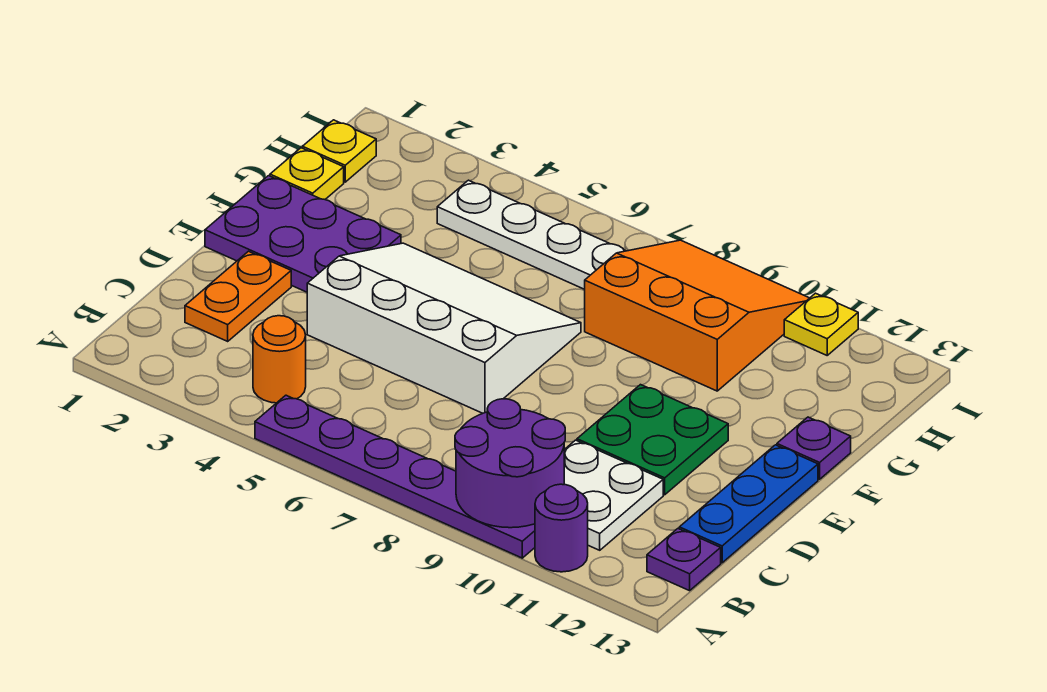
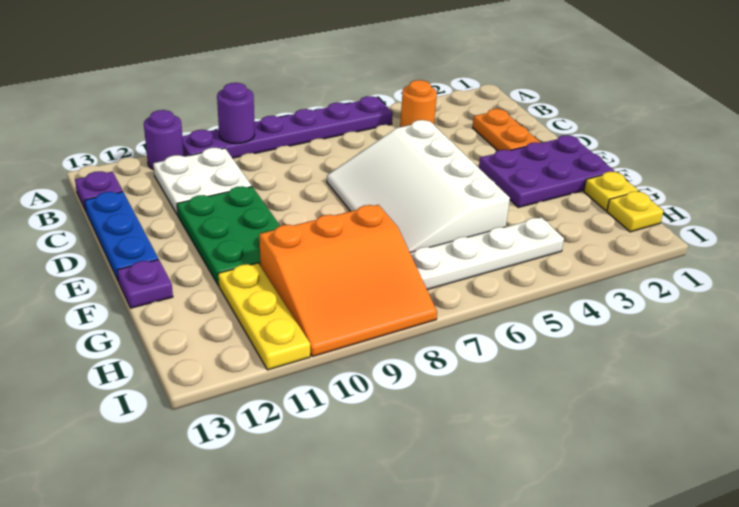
purple 2x2 round brick [455,399,565,528] -> purple 1x1 round brick [217,83,255,144]
white 3x4 slope [307,243,581,413] -> white 3x4 slope turned to [327,120,510,252]
green 2x2 plate [577,385,728,495] -> green 2x3 plate [177,186,280,285]
yellow 1x1 plate [784,293,858,355] -> yellow 1x3 plate [218,263,310,370]

